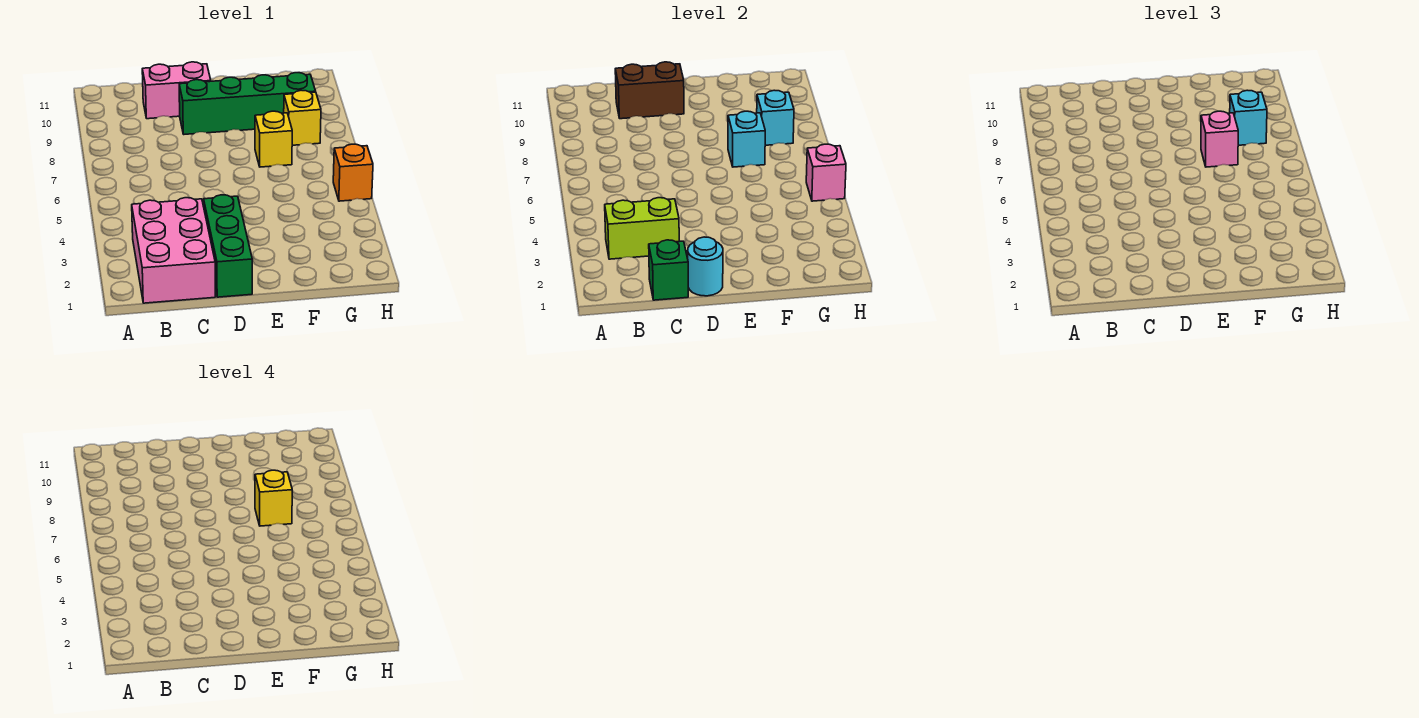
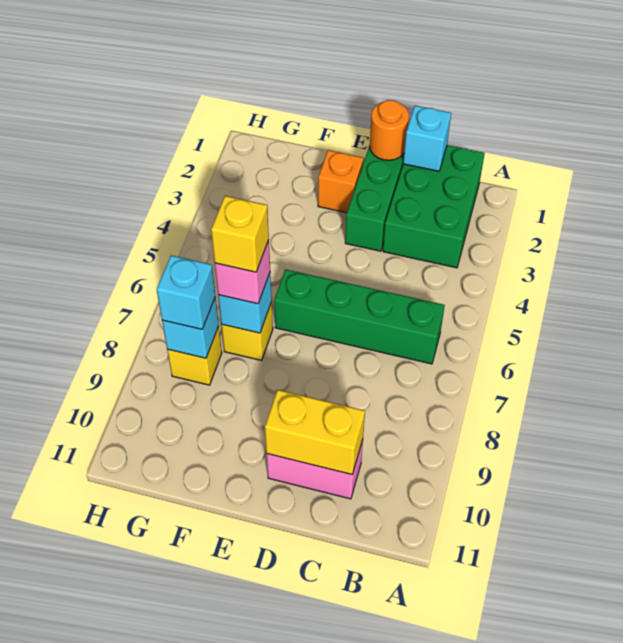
pink 2x3 brick [132,198,215,303] -> green 2x3 brick [383,145,485,268]
lime 1x2 brick [605,198,679,259] -> none
green 1x1 brick [649,240,688,300] -> cyan 1x1 brick [403,106,451,171]
brown 1x2 brick [615,62,684,119] -> yellow 1x2 brick [265,390,365,474]
cyan 1x1 round brick [688,237,723,296] -> orange 1x1 round brick [370,100,409,160]
green 1x4 brick [179,73,316,134] -> green 1x4 brick moved to [274,269,445,364]
orange 1x1 brick [333,144,373,201] -> orange 1x1 brick moved to [318,150,363,213]
pink 1x1 brick [806,144,846,201] -> none

